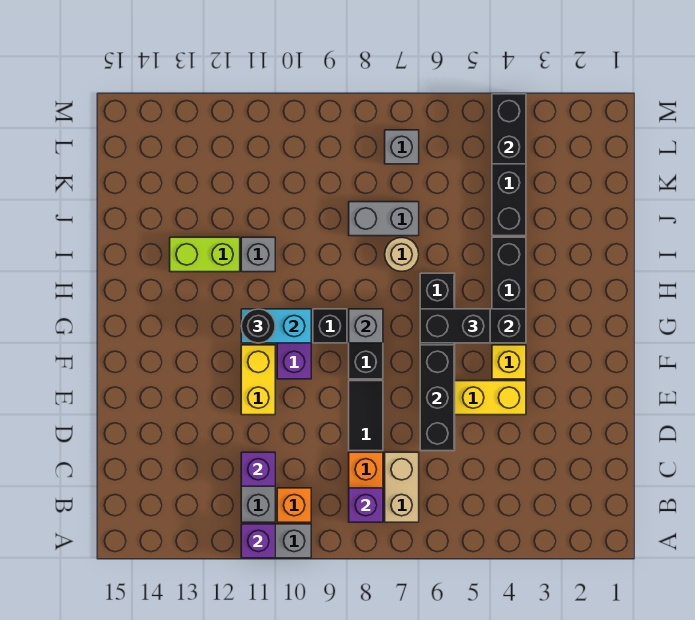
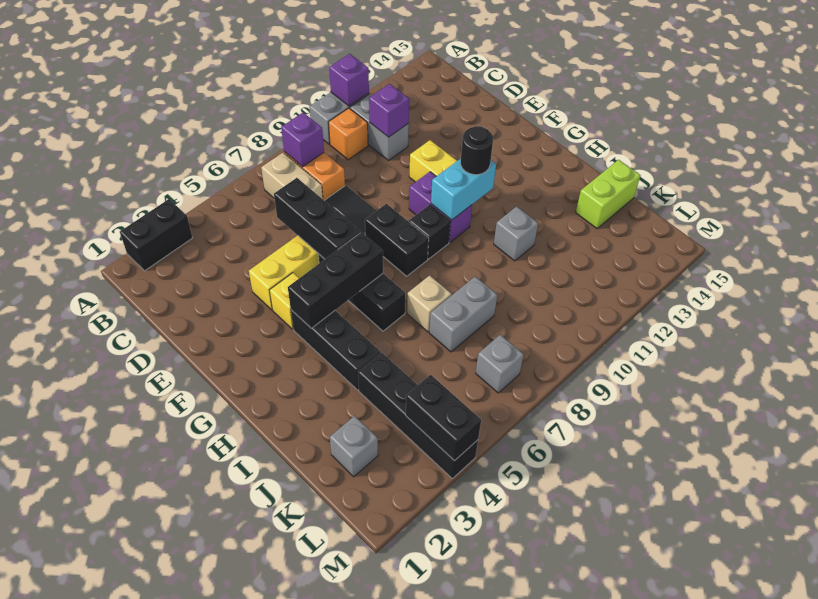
black 1x2 brick [420,309,490,343] -> black 1x2 brick moved to [120,199,193,271]
grey 1x1 brick [349,309,383,343] -> grey 1x1 brick moved to [330,416,378,477]
tan 1x1 round brick [385,237,419,271] -> tan 1x1 brick [407,275,451,332]
lime 1x2 brick [170,237,240,272] -> lime 1x2 brick moved to [576,160,640,228]

